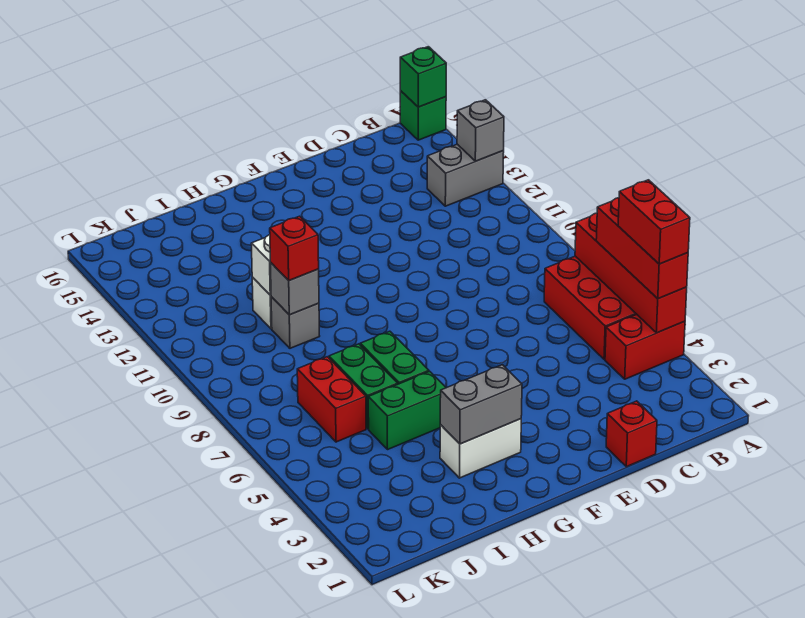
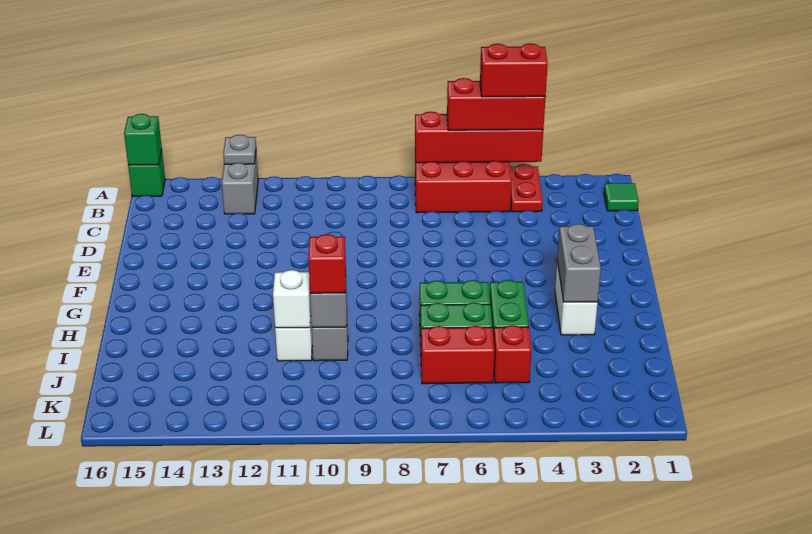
red 1x2 brick [605,315,685,379] -> red 1x2 plate [510,164,543,212]
grey 1x1 brick [457,100,504,161] -> grey 1x1 plate [223,135,256,164]
none -> green 1x1 tile [604,183,639,211]
red 1x1 brick [606,401,657,467] -> red 1x1 brick moved to [494,325,532,383]

